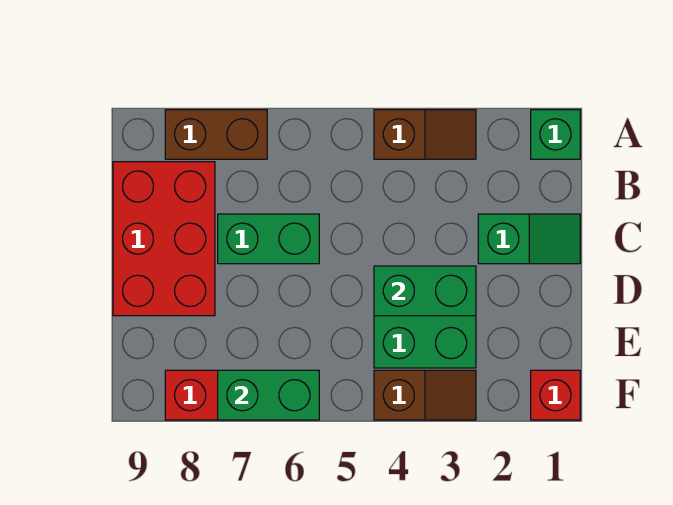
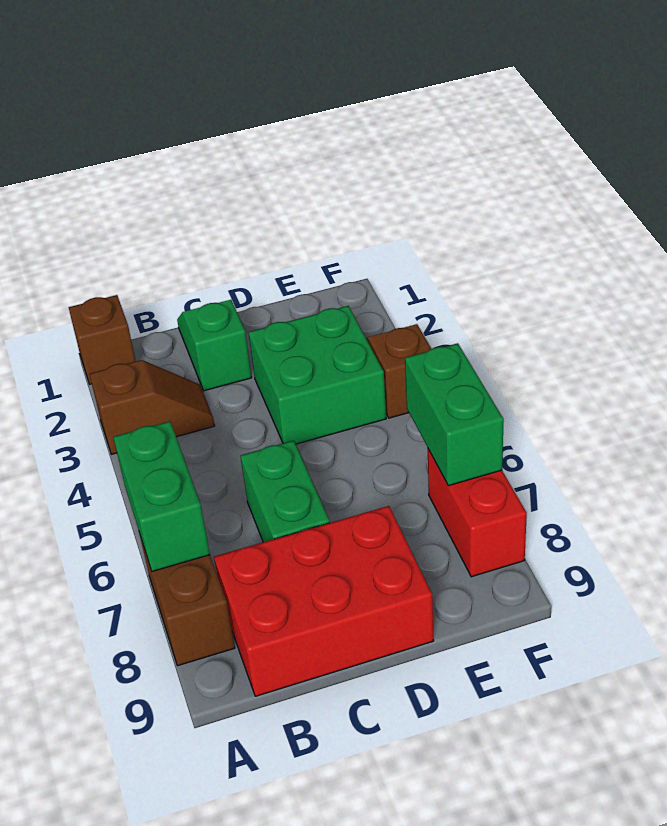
green 1x1 brick [531,110,580,159] -> brown 1x1 brick [69,295,136,384]
brown 1x2 slope [374,110,476,159] -> brown 1x2 slope turned to [90,360,215,454]
green 1x2 brick [374,266,476,316] -> green 1x2 brick moved to [113,421,210,571]
red 1x1 brick [531,370,580,420] -> none

